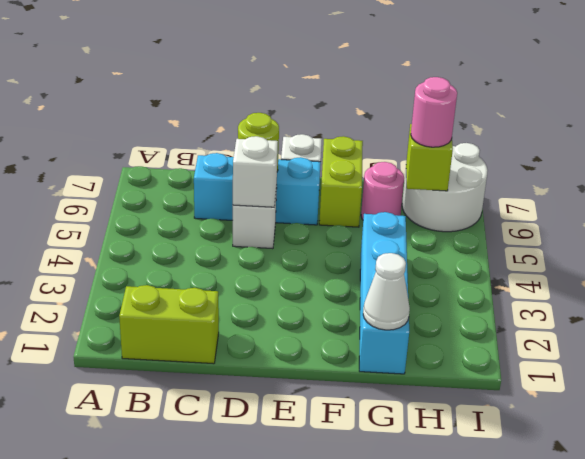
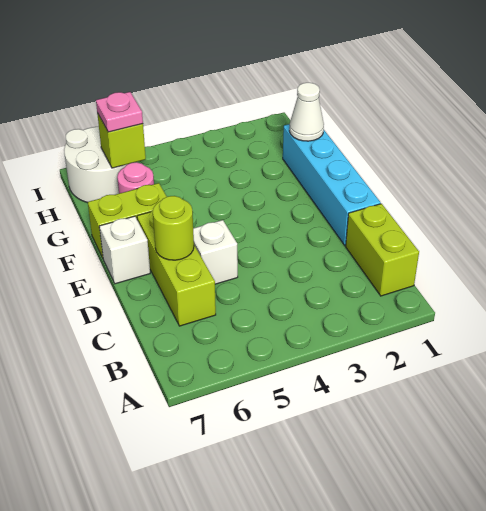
cyan 1x3 brick [194,153,321,225] -> lime 1x3 brick [137,211,216,326]
white 1x1 brick [233,136,278,207] -> none
cyan 1x4 brick [359,212,409,374] -> cyan 1x4 brick turned to [283,124,381,246]
pink 1x1 round brick [411,77,457,147] -> pink 1x1 plate [96,92,143,132]

